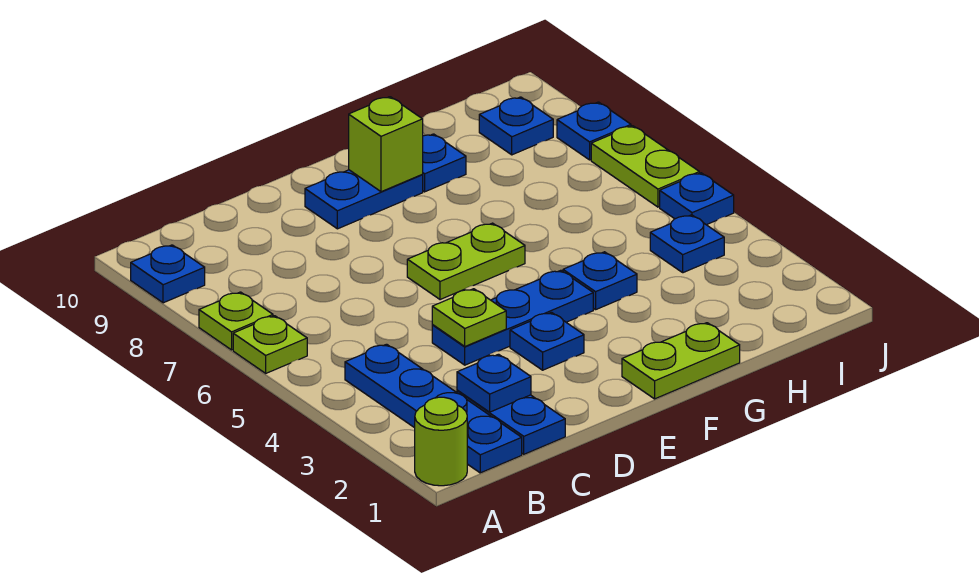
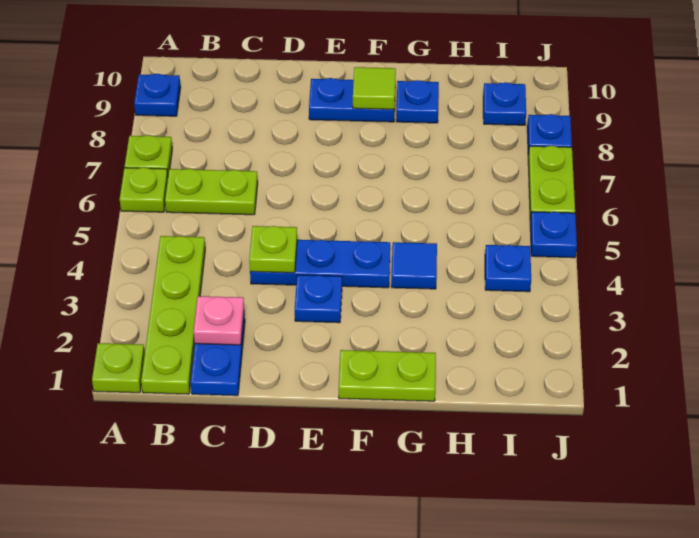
lime 1x1 round brick [415,397,467,486] -> lime 1x1 plate [92,343,145,393]
blue 1x4 plate [345,344,522,473] -> lime 1x4 plate [141,236,205,394]
blue 1x1 plate [457,354,531,412] -> pink 1x1 plate [194,296,244,345]
lime 1x2 plate [407,223,525,300] -> lime 1x2 plate moved to [165,169,258,215]
lime 1x1 brick [349,97,423,192] -> lime 1x1 tile [353,67,396,109]
blue 1x1 plate [563,252,637,310] -> blue 1x1 tile [391,242,437,289]

